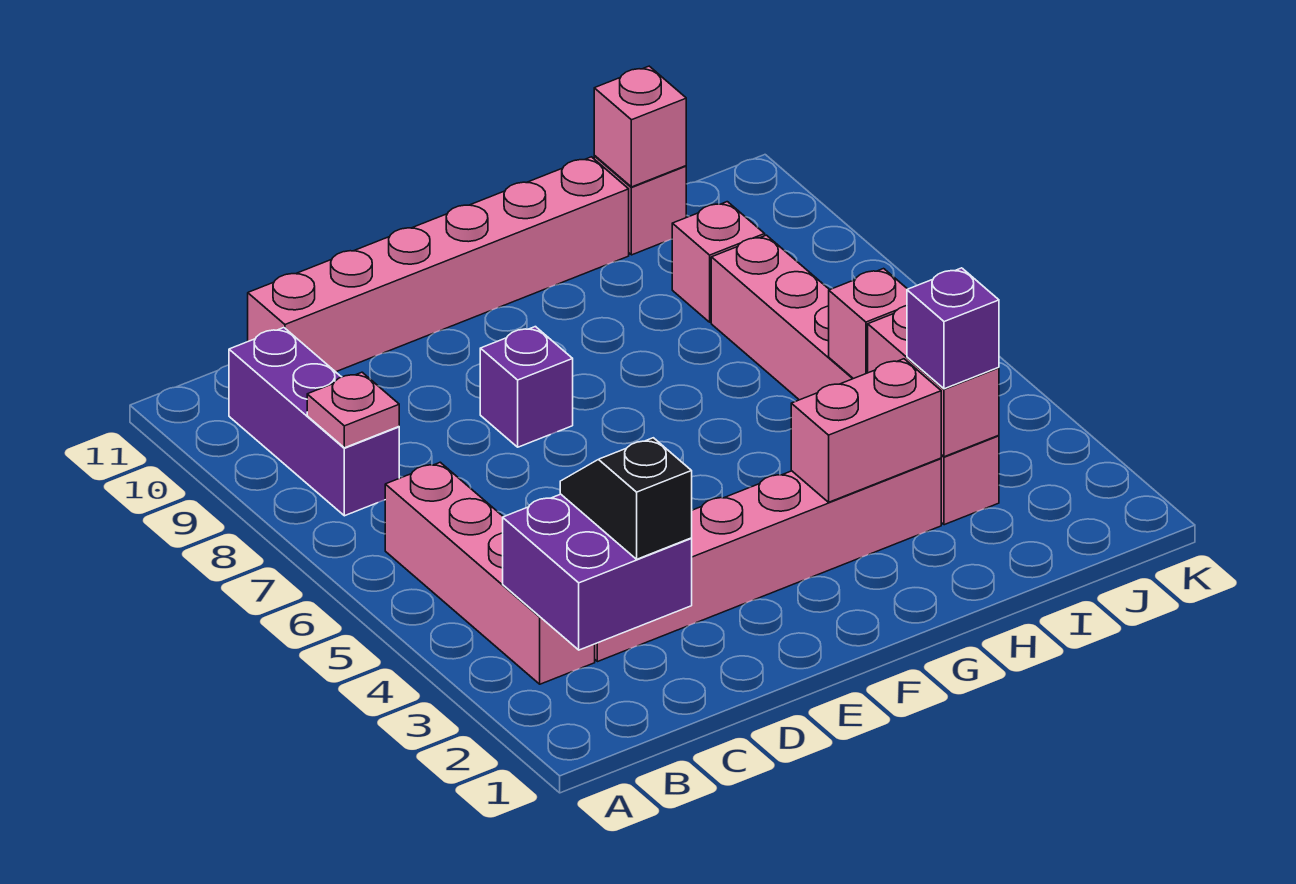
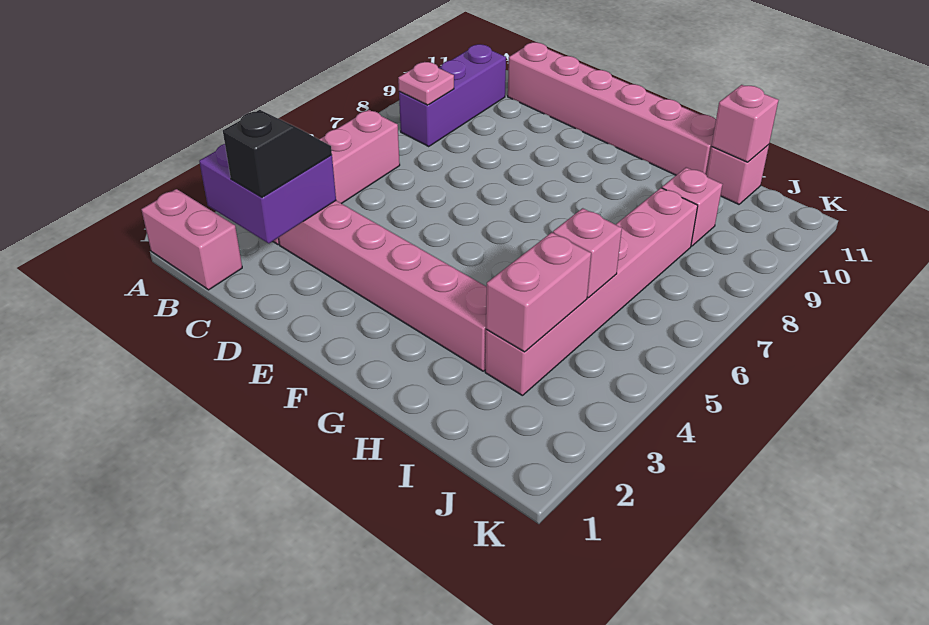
purple 1x1 brick [480,327,573,447] -> none
pink 1x2 brick [791,359,941,502] -> pink 1x2 brick moved to [141,189,242,290]
purple 1x1 brick [907,268,999,389] -> none

